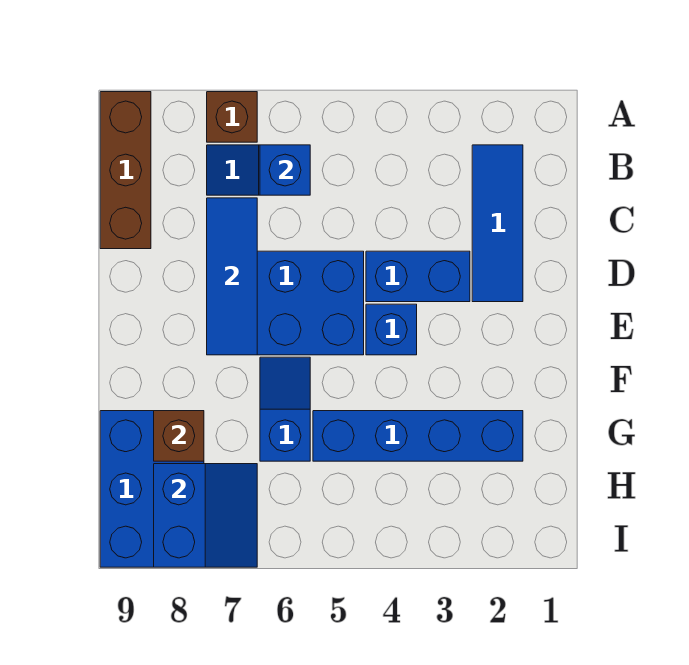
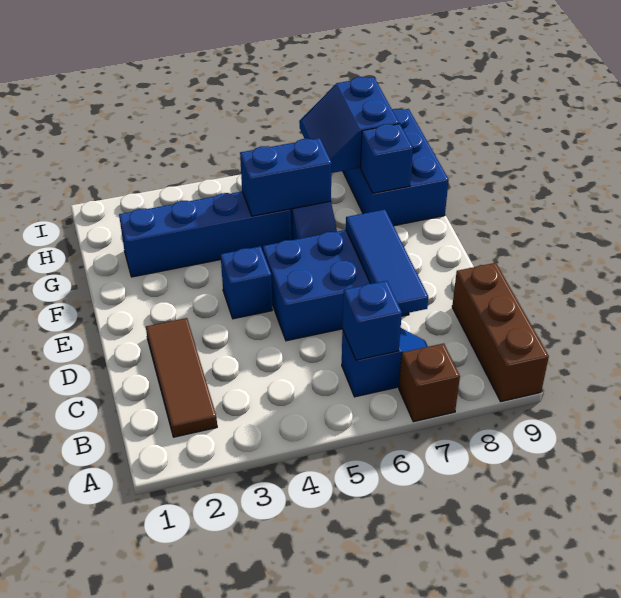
blue 1x3 tile [472,145,523,302] -> brown 1x3 tile [146,318,217,437]
blue 1x2 brick [366,251,470,302] -> blue 1x2 brick moved to [240,138,332,216]
brown 1x1 brick [154,411,204,461] -> blue 1x1 brick [361,124,413,193]

